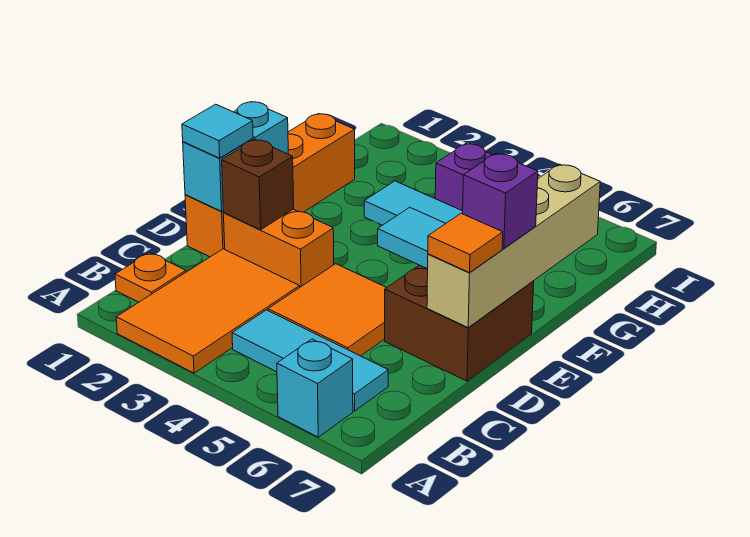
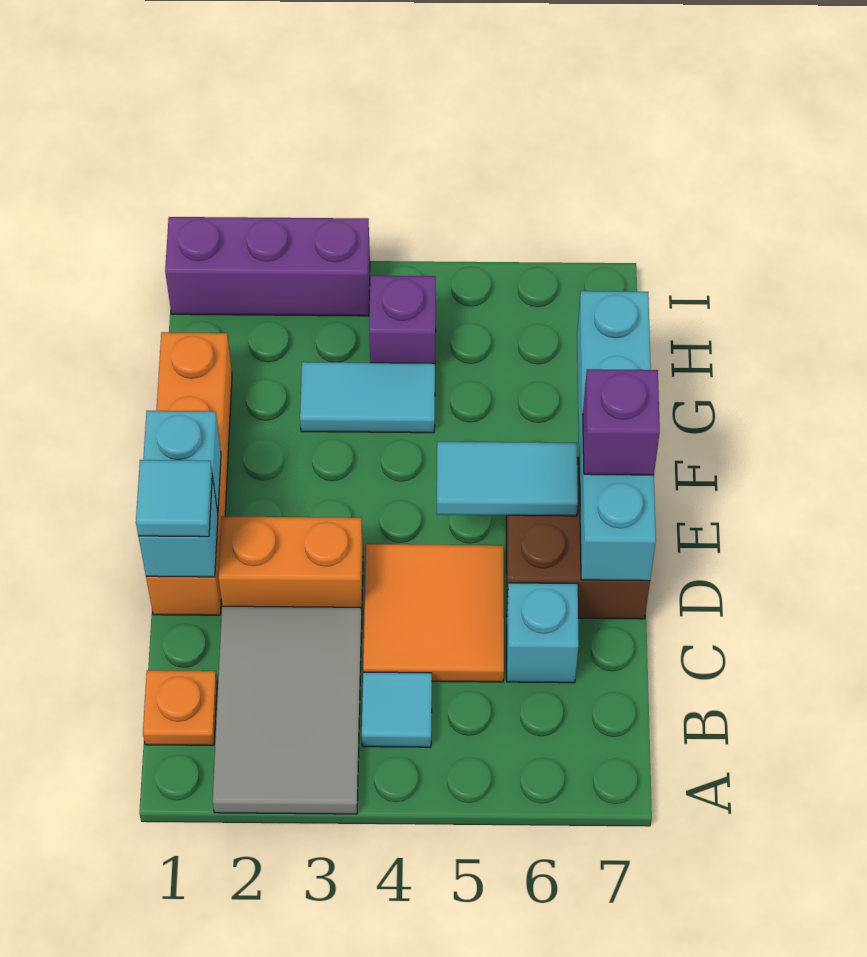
orange 2x3 tile [116,249,300,373] -> grey 2x3 tile [212,606,362,814]
cyan 1x1 brick [277,339,353,437] -> cyan 1x1 brick moved to [507,583,579,683]
cyan 1x3 tile [232,310,388,411] -> cyan 1x1 tile [362,672,432,747]
brown 1x1 brick [222,140,294,230] -> none
tan 1x4 brick [427,164,600,327] -> cyan 1x4 brick [577,291,656,581]
orange 1x1 tile [428,213,503,273] -> none
none -> purple 1x3 brick [165,217,370,316]

